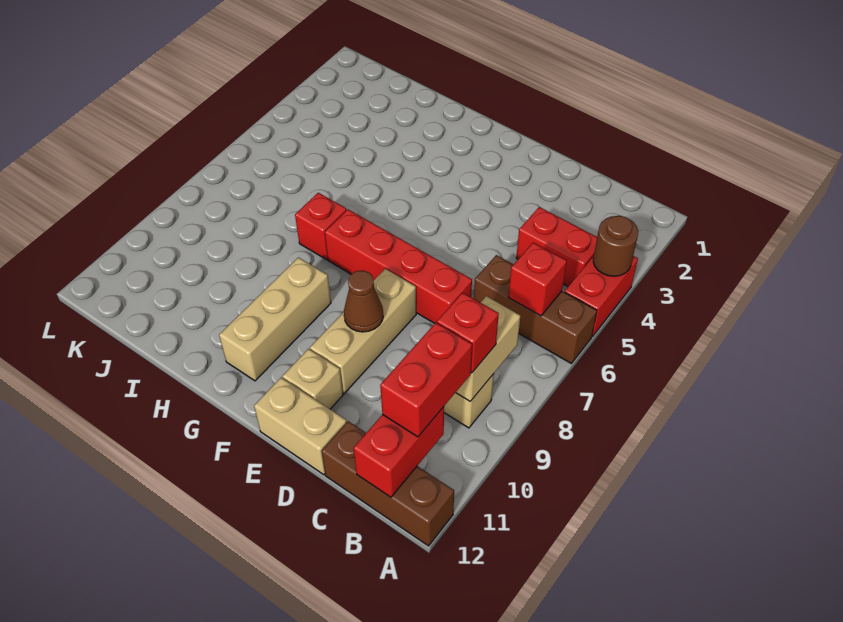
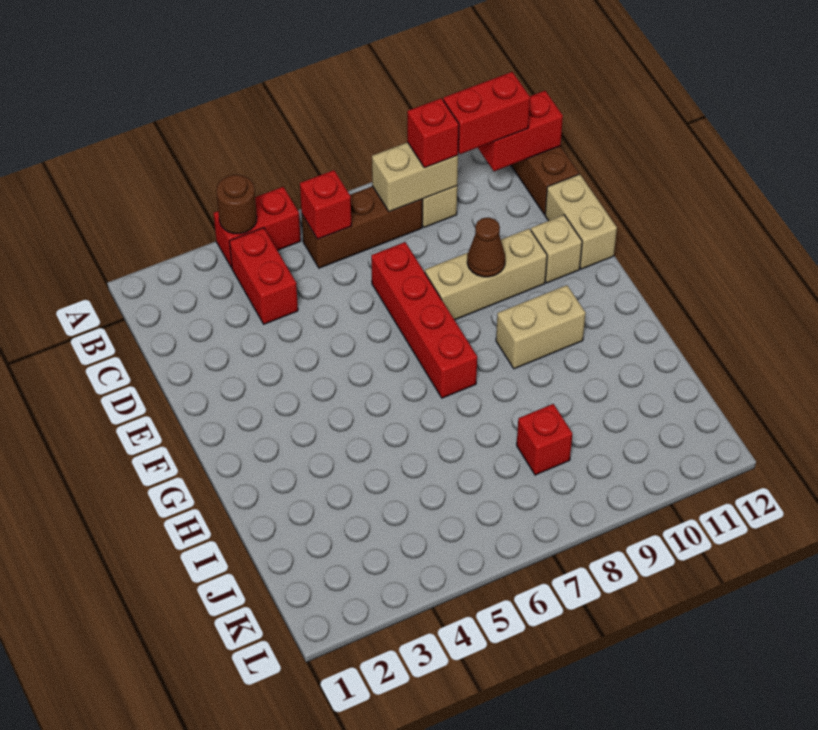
brown 1x3 brick [474,255,597,363] -> brown 1x3 brick turned to [302,186,422,268]
tan 1x3 brick [219,257,331,381] -> tan 1x2 brick [496,285,586,369]
red 1x1 brick [295,193,346,260] -> red 1x1 brick moved to [517,404,572,475]

